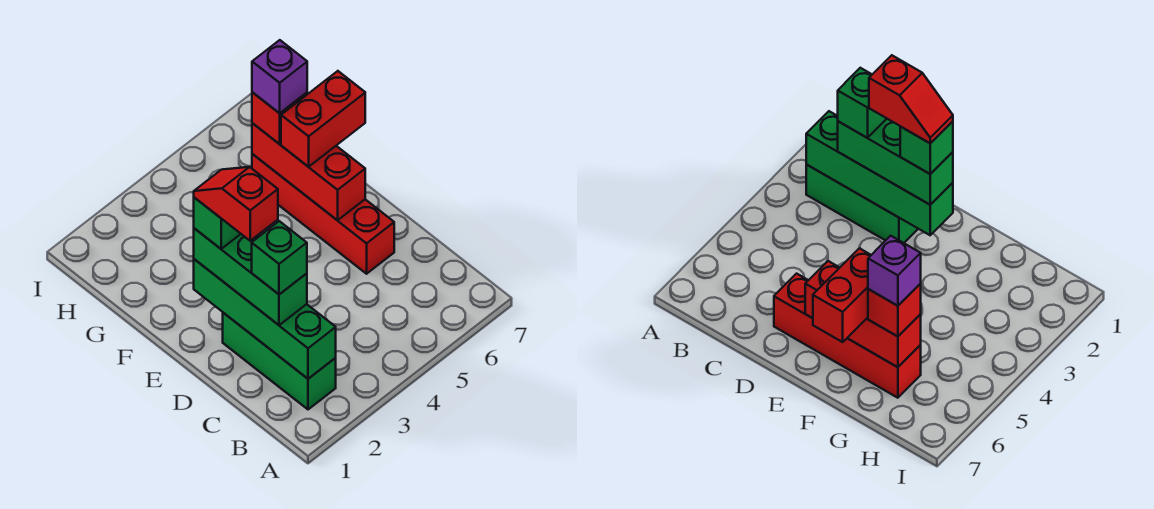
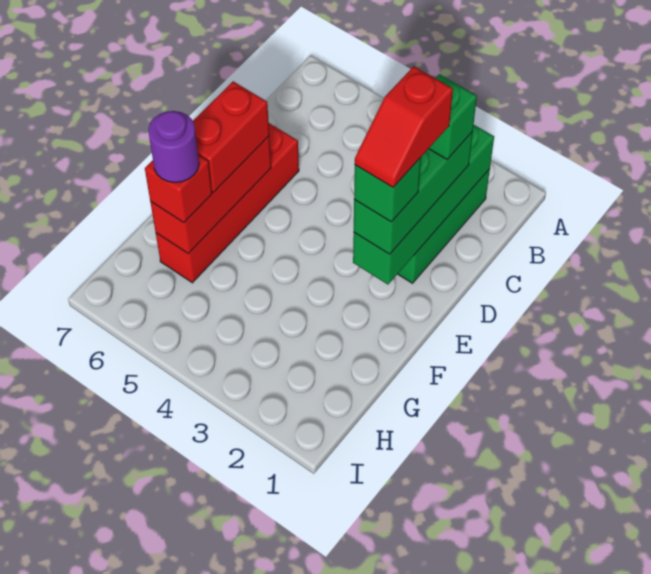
red 1x2 brick [281,71,365,167] -> red 1x2 brick turned to [193,81,269,192]
purple 1x1 brick [252,40,307,113] -> purple 1x1 round brick [148,111,199,182]

